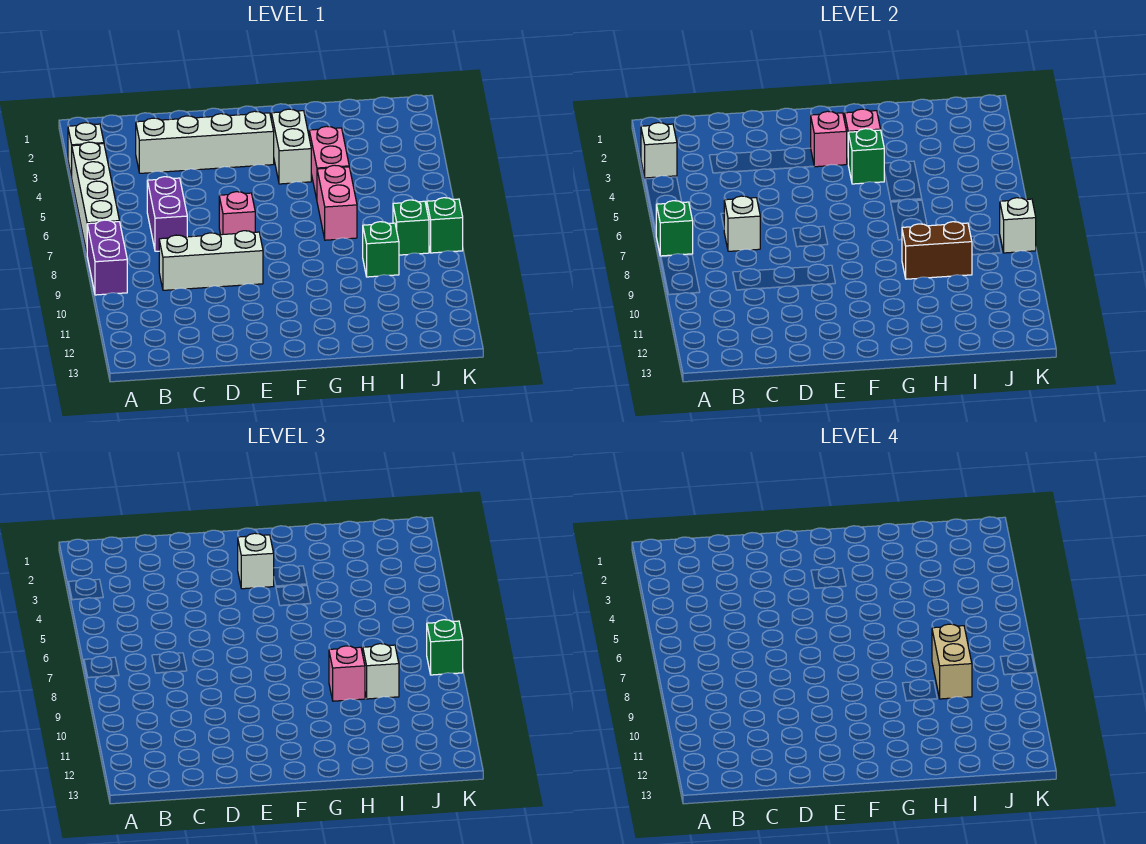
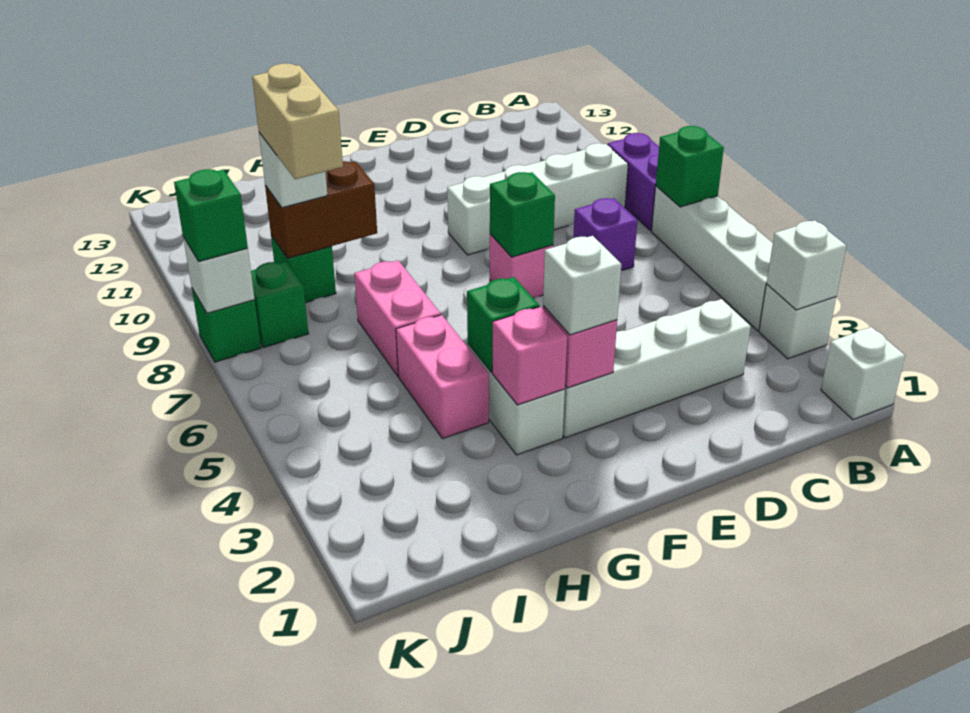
purple 1x2 brick [147,177,187,251] -> purple 1x1 brick [573,198,637,271]
white 1x1 brick [724,196,760,251] -> white 1x1 brick moved to [821,327,905,420]
white 1x3 brick [159,231,263,290] -> white 1x4 brick [447,143,628,255]
none -> green 1x1 brick [490,172,555,257]
pink 1x1 brick [329,646,365,701] -> none

